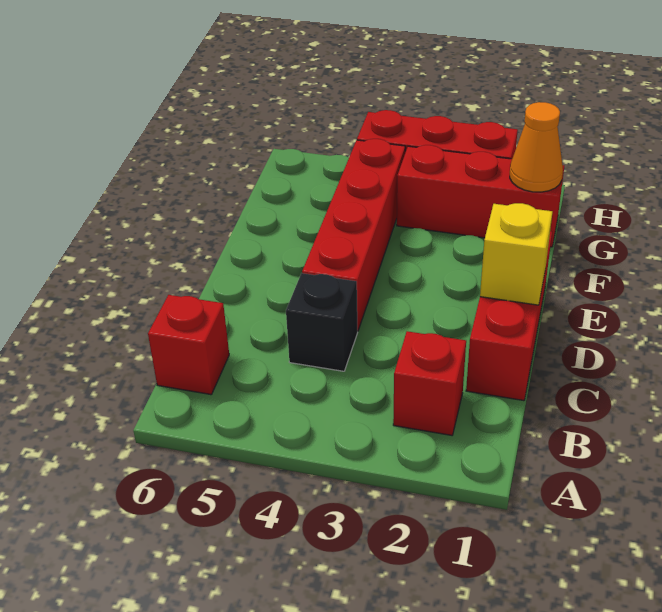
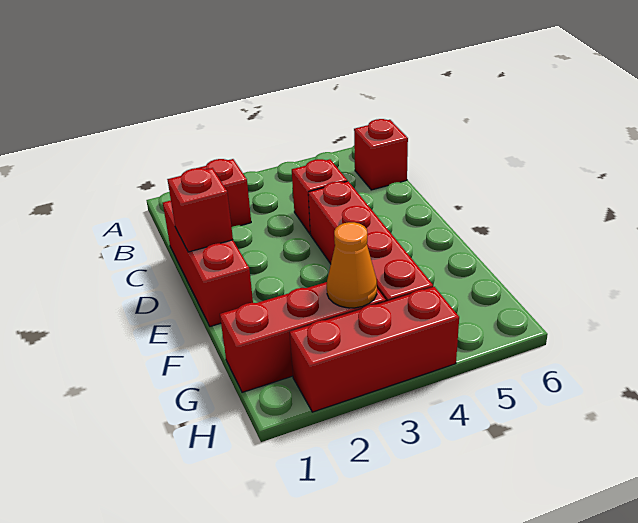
black 1x1 brick [286,273,358,371] -> red 1x1 brick [292,159,347,234]
yellow 1x1 brick [480,203,552,305] -> red 1x1 brick [167,168,233,252]
orange 1x1 cone [510,102,563,192] -> orange 1x1 cone moved to [327,222,377,308]

